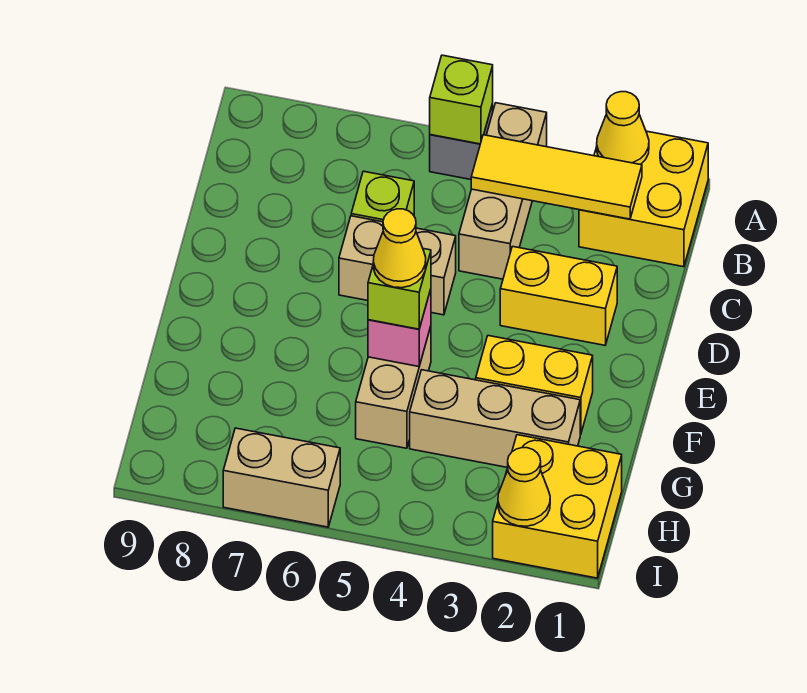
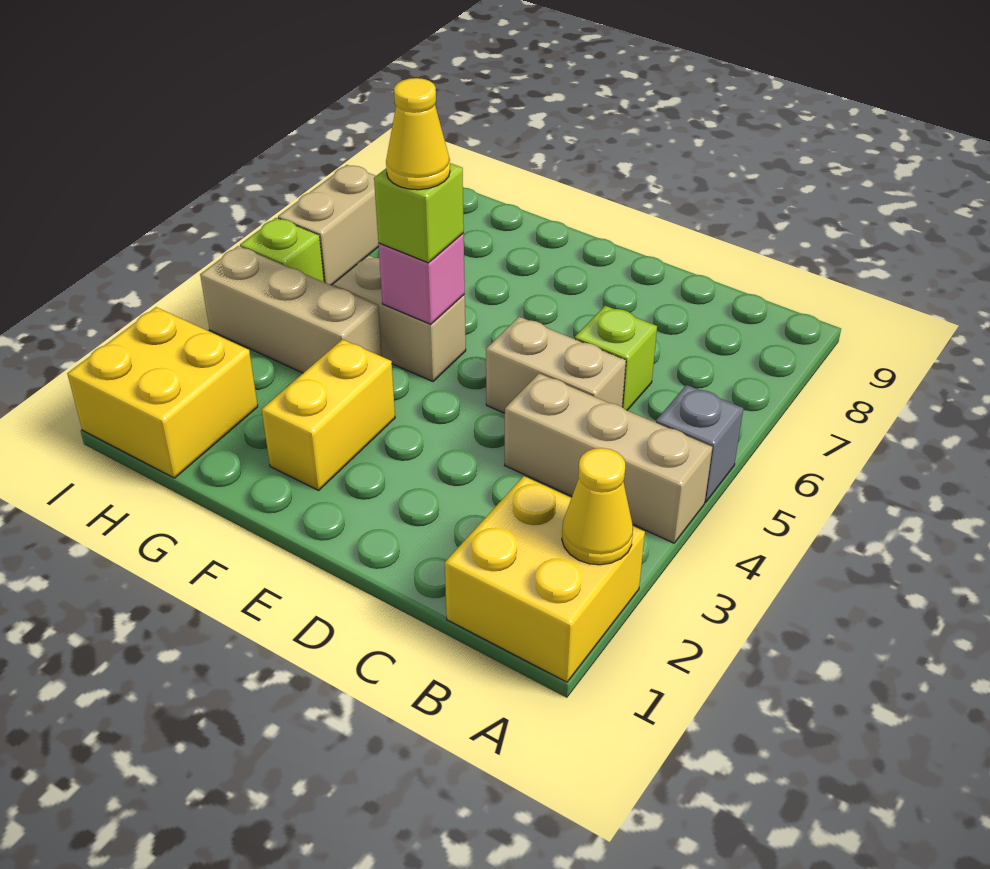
lime 1x1 brick [430,55,493,144] -> lime 1x1 brick moved to [240,218,324,282]
yellow 1x3 tile [471,135,642,219] -> none
yellow 1x2 brick [500,246,617,345] -> none
tan 1x2 brick [339,216,456,315] -> tan 1x2 brick turned to [486,317,626,413]
tan 1x3 brick [410,370,580,468] -> tan 1x3 brick turned to [200,246,382,373]
yellow 1x1 cone [498,448,550,526] -> none

